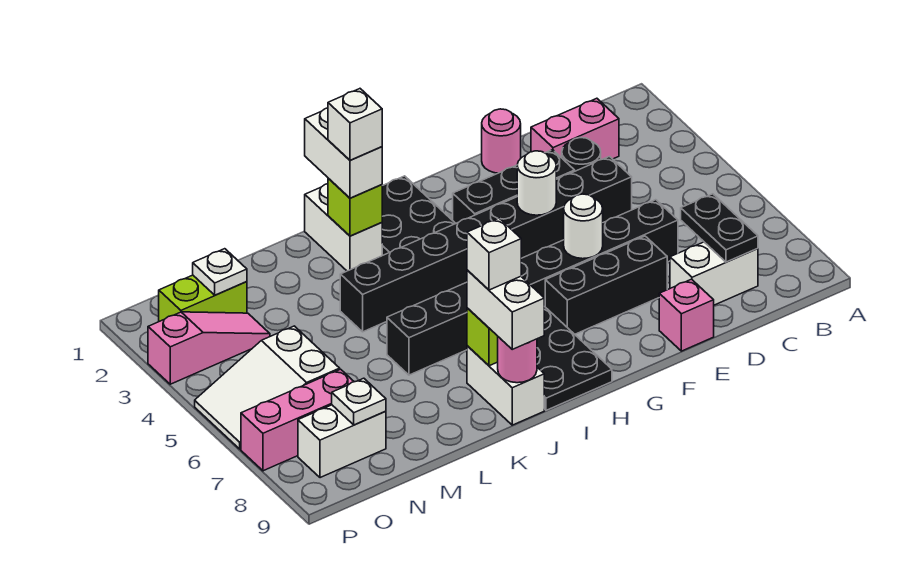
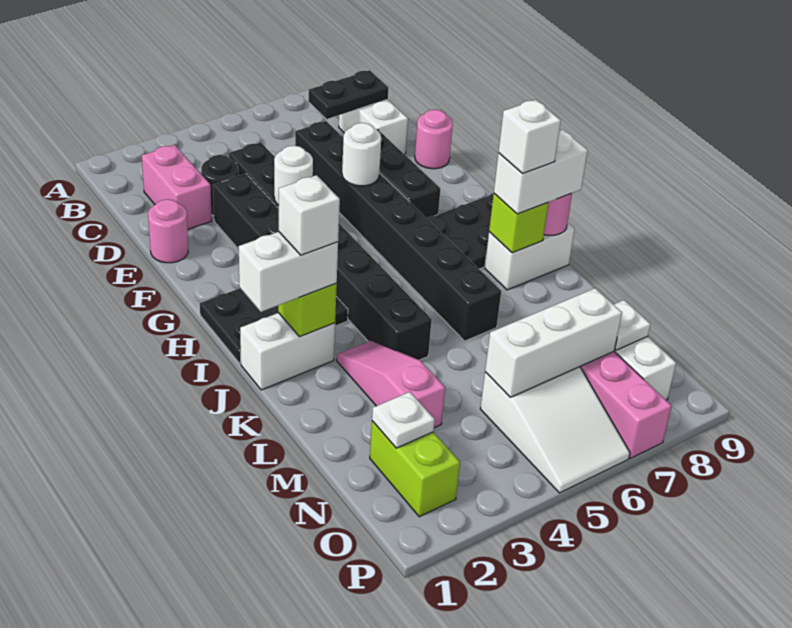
pink 1x1 brick [659,279,714,351] -> pink 1x1 round brick [415,110,453,169]
pink 1x3 slope [148,312,270,384] -> pink 1x3 slope moved to [337,340,445,428]
none -> white 1x3 brick [485,288,622,397]

